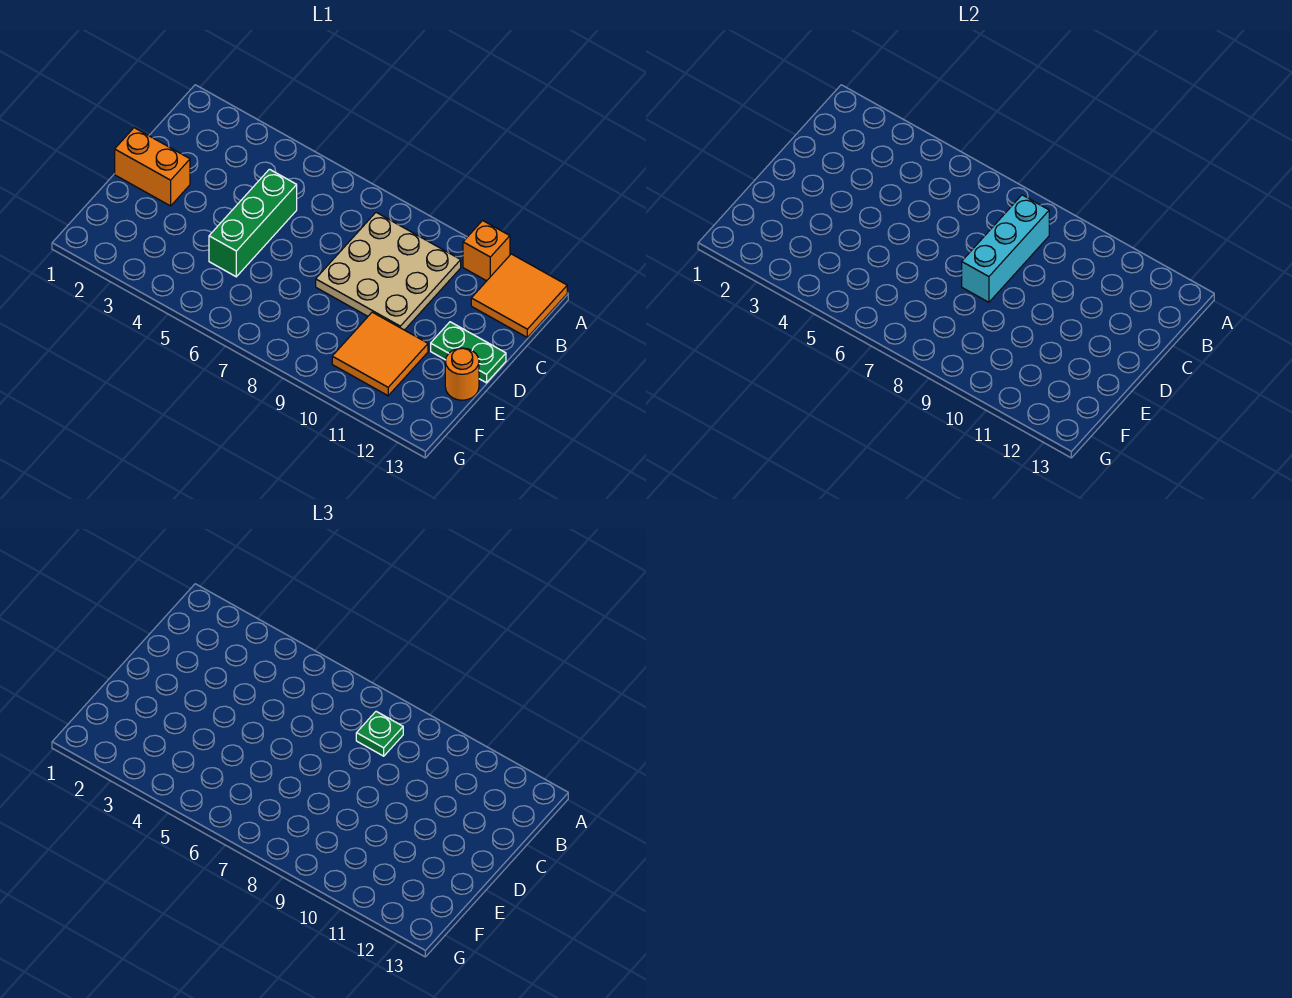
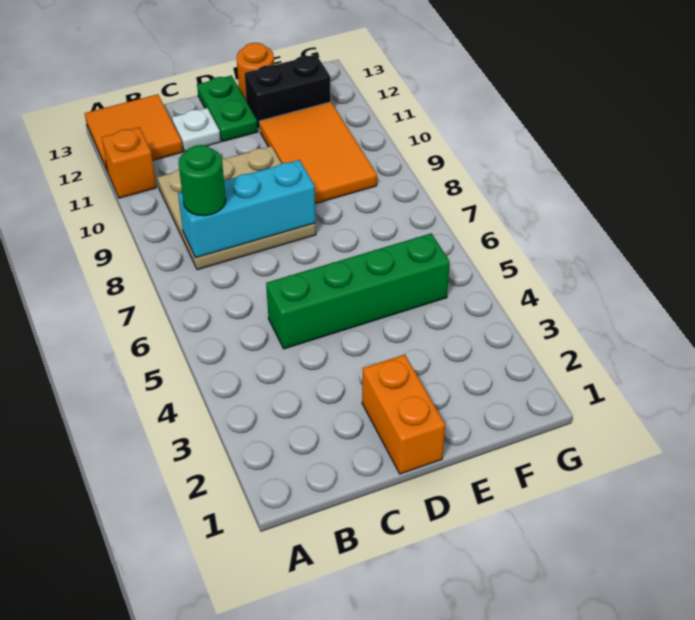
green 1x1 plate [356,711,403,756] -> green 1x1 round brick [178,145,226,216]
green 1x3 brick [209,169,297,277] -> green 1x4 brick [266,233,450,349]
none -> white 1x1 plate [172,108,221,152]
orange 2x2 tile [332,312,428,396] -> orange 2x3 tile [260,102,377,204]
none -> black 1x2 brick [245,55,331,131]

